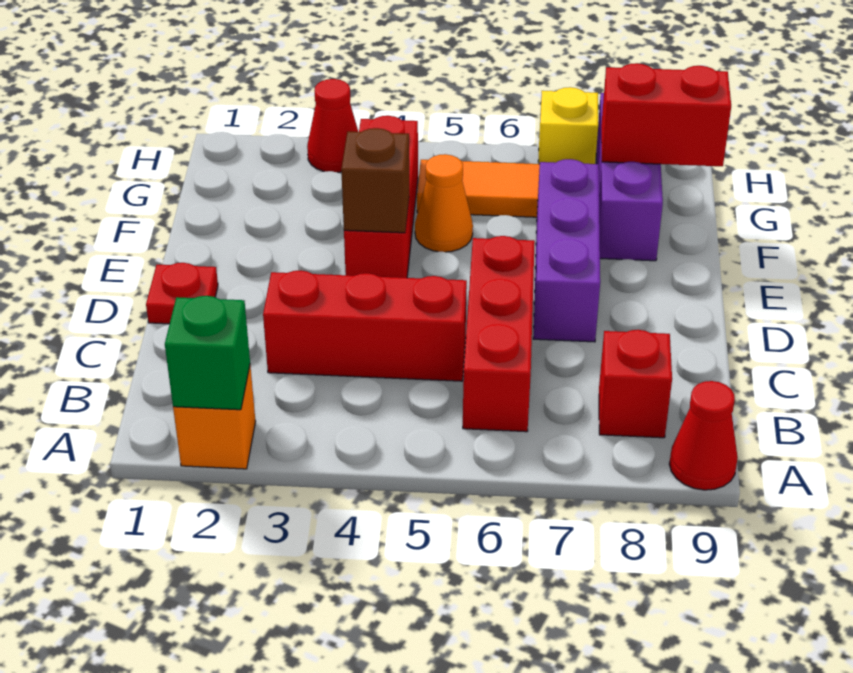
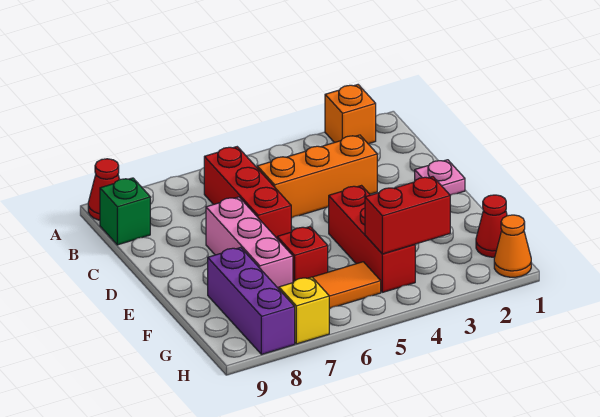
green 1x1 brick [165,296,250,410] -> green 1x1 brick moved to [100,178,150,245]
red 1x1 brick [599,330,672,438] -> red 1x1 brick moved to [277,227,328,282]
red 1x3 brick [263,271,467,381] -> orange 1x3 brick [257,135,377,218]
red 1x1 plate [146,263,218,324] -> pink 1x1 plate [415,160,465,195]
purple 1x3 brick [533,159,600,342] -> pink 1x3 brick [206,197,293,288]
brown 1x1 brick [341,128,409,233] -> none
orange 1x1 cone [415,154,473,252] -> orange 1x1 cone moved to [494,215,531,277]
red 1x2 brick [601,63,731,166] -> red 1x2 brick moved to [365,177,450,254]
red 1x1 cone [307,79,358,172] -> red 1x1 cone moved to [476,195,507,257]

